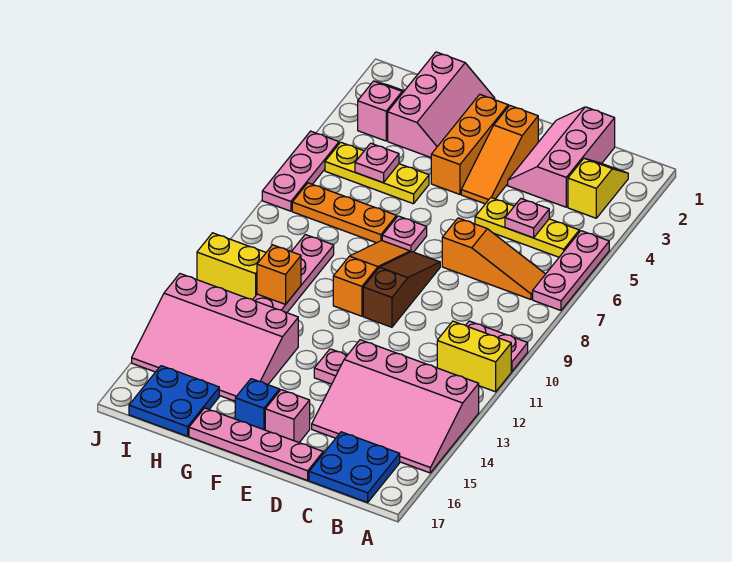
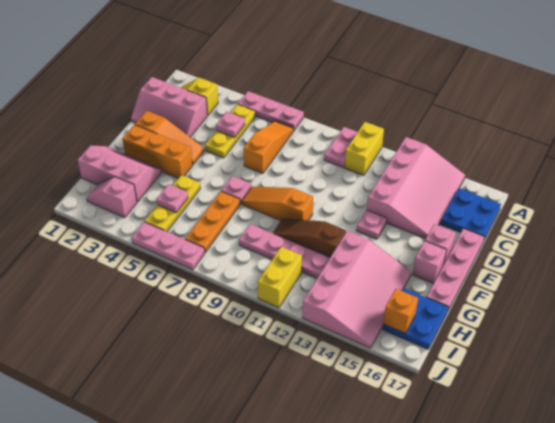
brown 1x3 slope [363,252,440,327] -> brown 1x3 slope moved to [273,219,346,257]
blue 1x1 brick [235,379,280,430] -> pink 1x1 brick [413,241,446,284]
orange 1x1 brick [257,245,301,304] -> orange 1x1 brick moved to [383,289,418,333]

